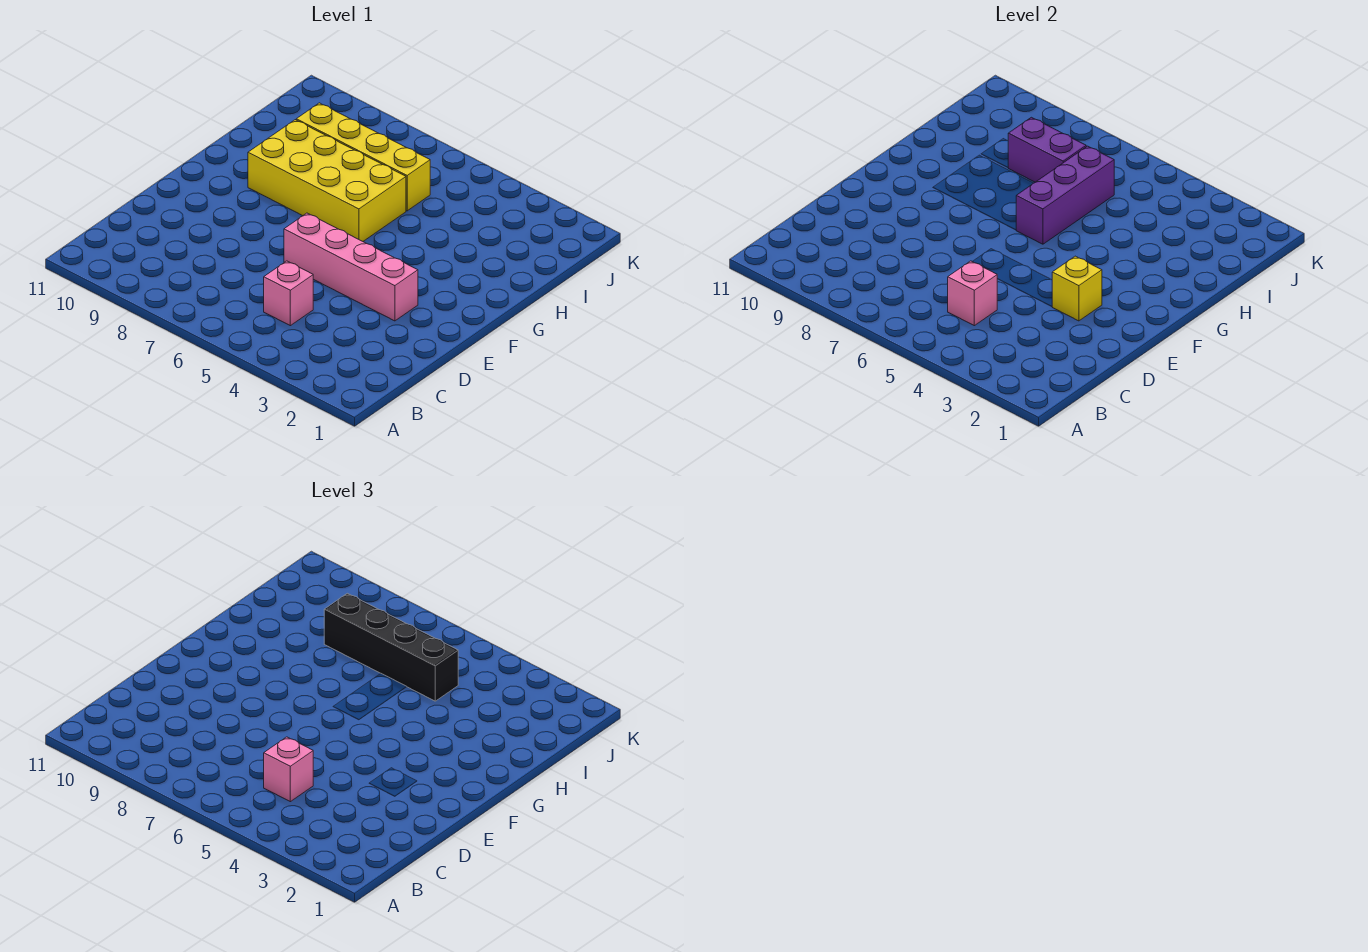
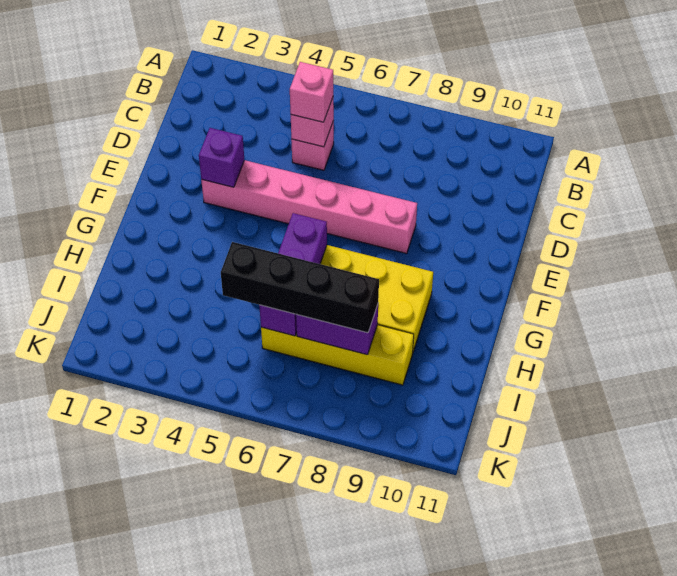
pink 1x4 brick [284,213,418,321] -> pink 1x6 brick [201,160,417,254]
yellow 1x1 brick [1052,256,1102,321] -> purple 1x1 brick [199,128,244,187]

